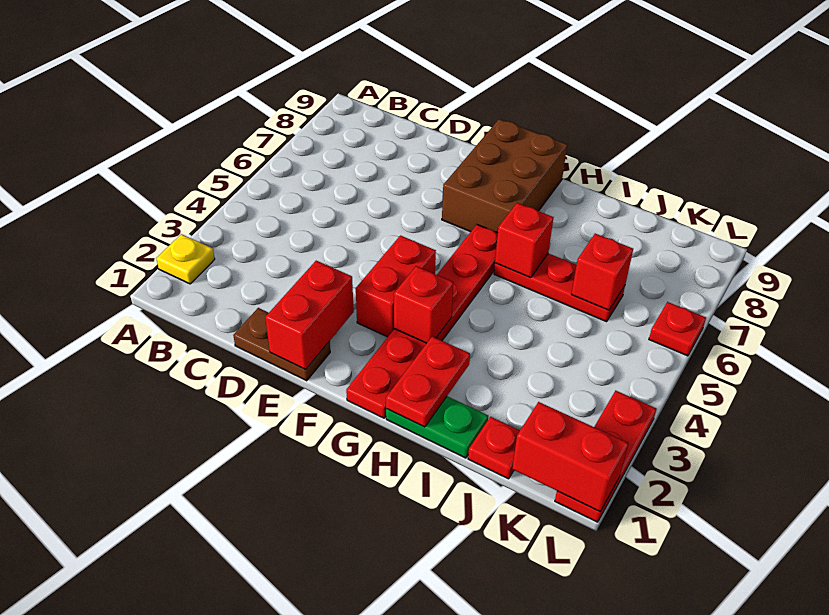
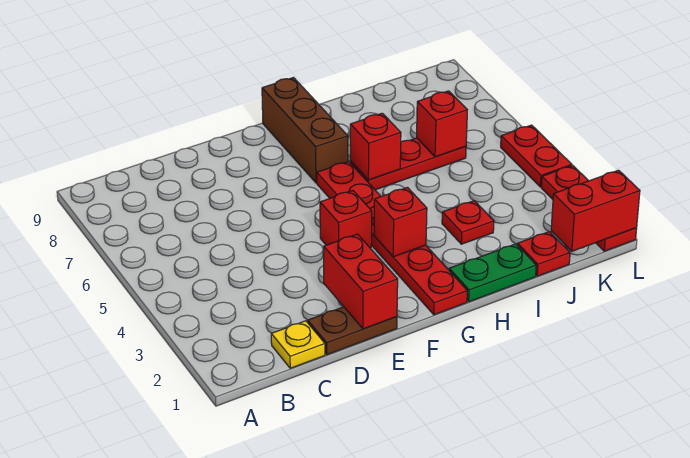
yellow 1x1 plate [156,234,215,284] -> yellow 1x1 plate moved to [271,321,325,368]
red 1x2 brick [356,236,436,337] -> red 1x1 brick [320,191,372,248]
brown 2x3 brick [442,119,567,233] -> brown 1x3 brick [262,78,348,183]
red 1x2 plate [386,336,470,427] -> red 1x2 plate moved to [501,125,572,187]
red 1x1 plate [649,302,706,356] -> red 1x1 plate moved to [442,201,494,244]

